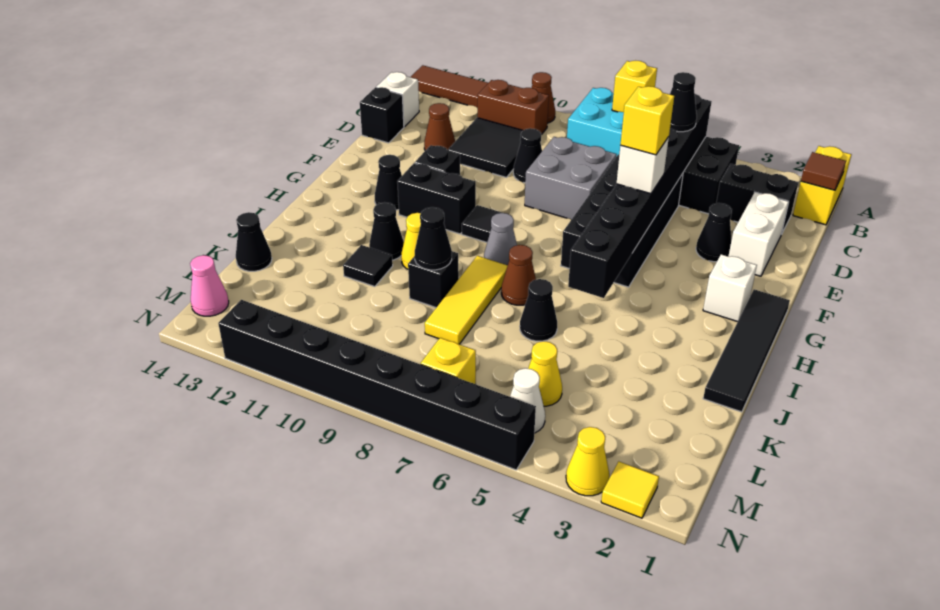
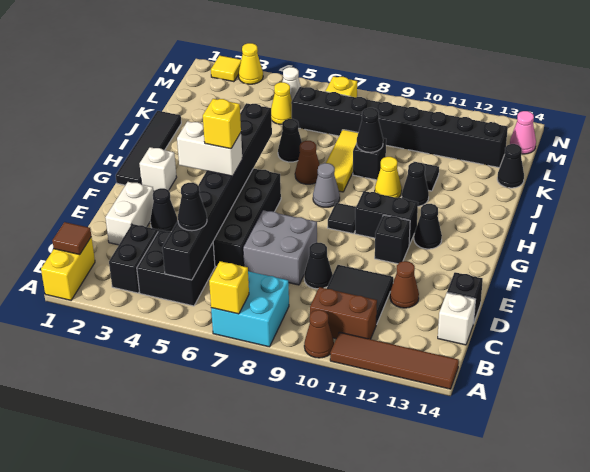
black 1x2 brick [716,164,798,233] -> black 1x2 brick turned to [109,224,158,293]
white 1x1 brick [616,137,669,194] -> white 1x2 brick [177,121,242,176]
black 1x8 brick [218,300,536,470] -> black 1x8 brick moved to [291,87,508,168]

